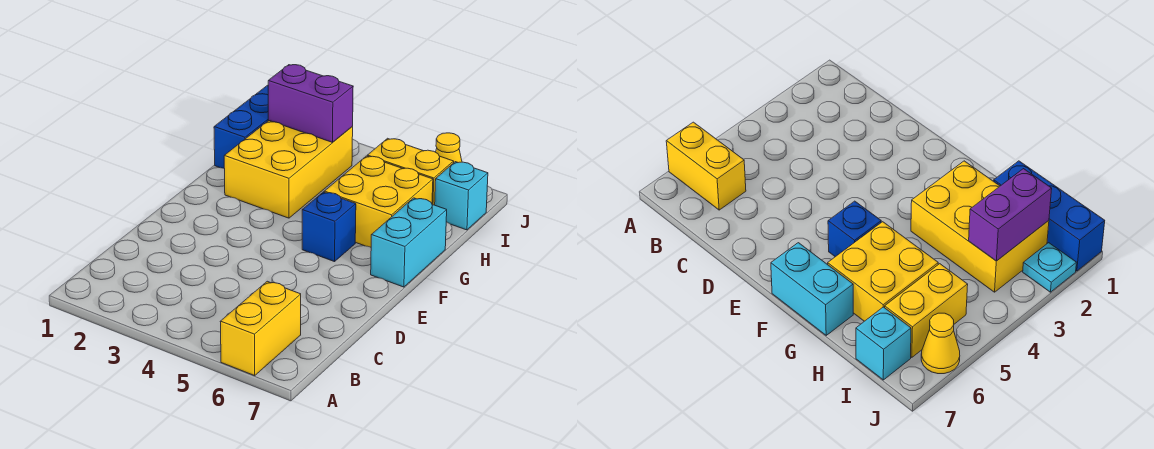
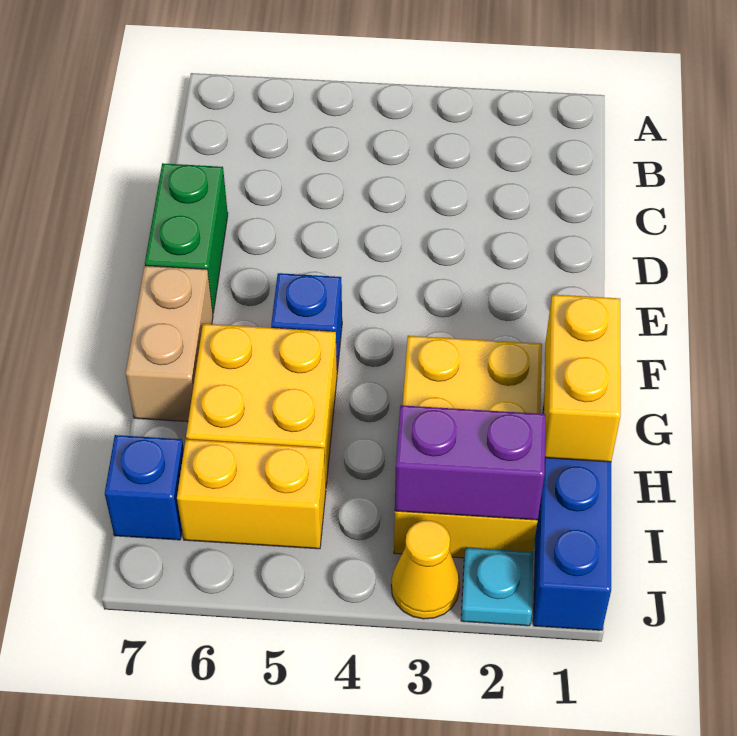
yellow 1x2 brick [220,281,301,376] -> yellow 1x2 brick moved to [544,294,621,462]
none -> green 1x2 brick [145,163,228,313]
cyan 1x2 brick [371,198,447,287] -> tan 1x2 brick [126,266,213,422]
cyan 1x1 brick [435,162,488,230] -> blue 1x1 brick [105,435,184,540]
yellow 1x1 cone [436,133,462,163] -> yellow 1x1 cone moved to [391,520,460,619]

